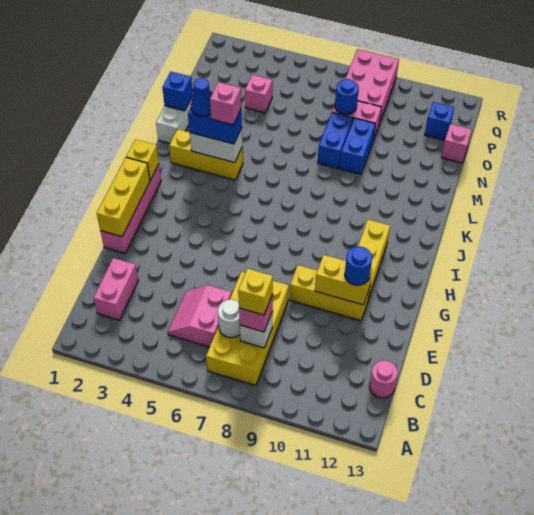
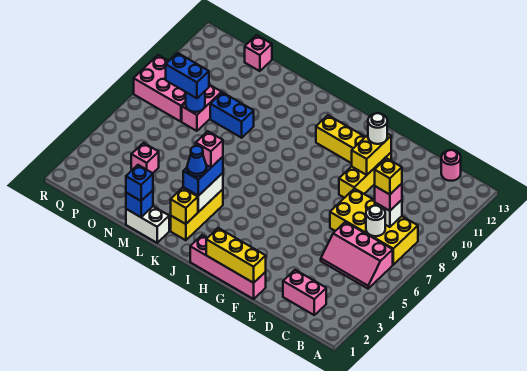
pink 2x2 slope [168,285,232,347] -> pink 2x3 slope [321,222,393,289]
blue 1x1 round brick [345,247,372,285] -> white 1x1 round brick [368,113,387,144]
yellow 1x1 brick [126,139,159,180] -> yellow 1x1 brick moved to [171,188,198,224]
blue 1x2 brick [318,113,353,169] -> blue 1x2 brick moved to [166,53,209,98]
blue 1x1 brick [425,102,454,140] -> blue 1x1 brick moved to [126,165,153,201]

